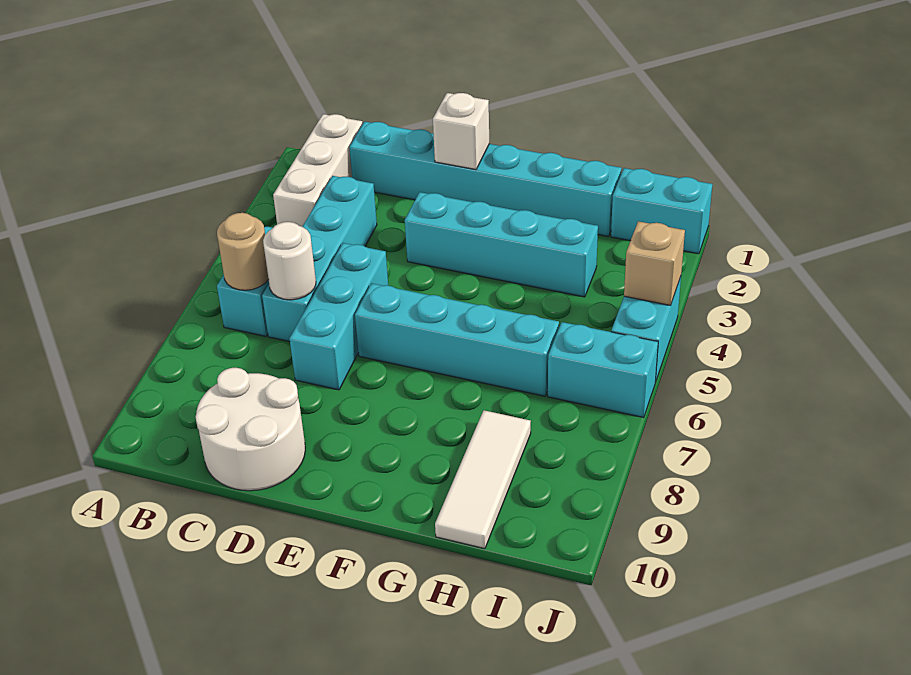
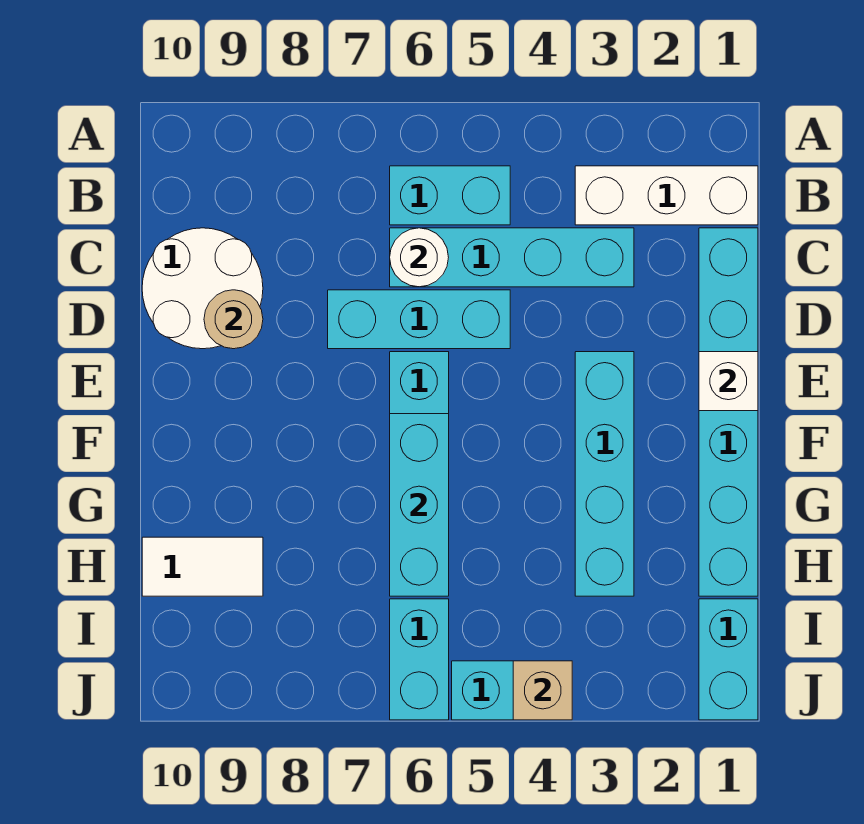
tan 1x1 round brick [217,213,268,290] -> tan 1x1 round brick moved to [204,290,263,349]
none -> cyan 1x3 brick [390,414,449,596]
white 1x3 tile [435,410,531,549] -> white 1x2 tile [142,537,263,596]

